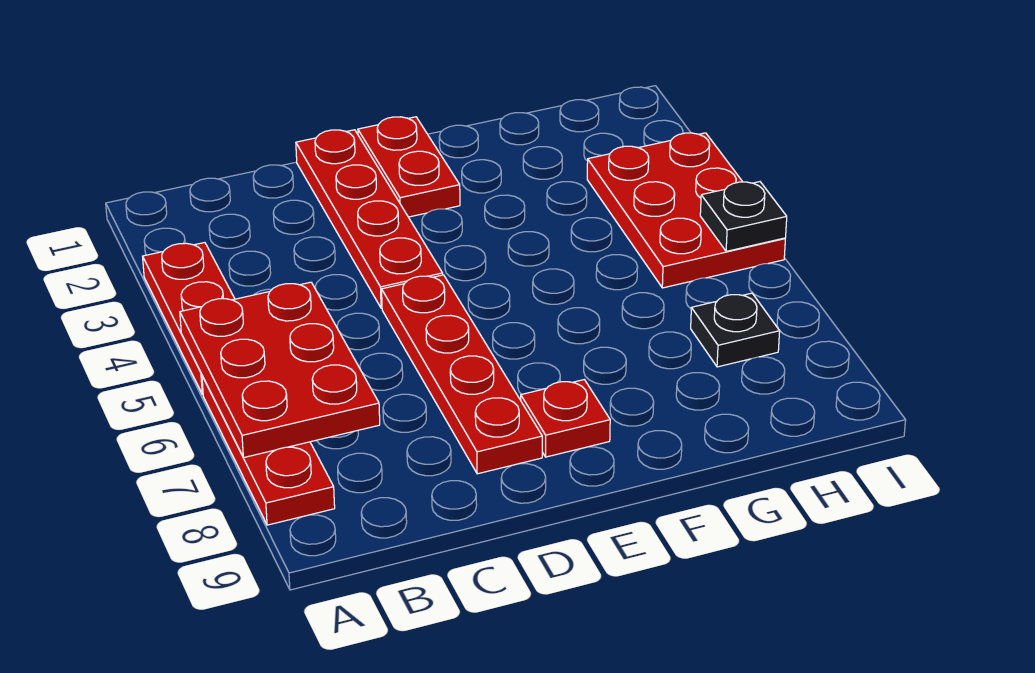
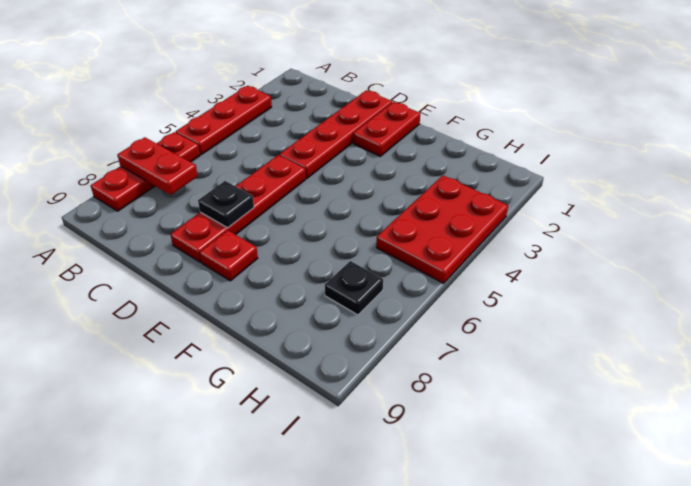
red 2x3 plate [180,282,380,458] -> red 1x2 plate [118,137,198,195]
black 1x1 plate [700,182,787,251] -> black 1x1 plate moved to [198,181,254,228]

